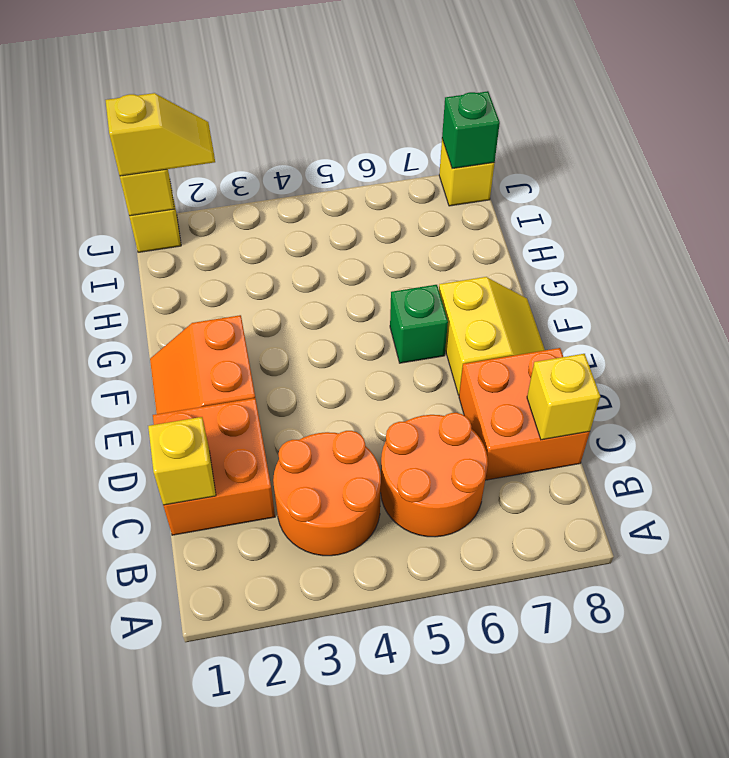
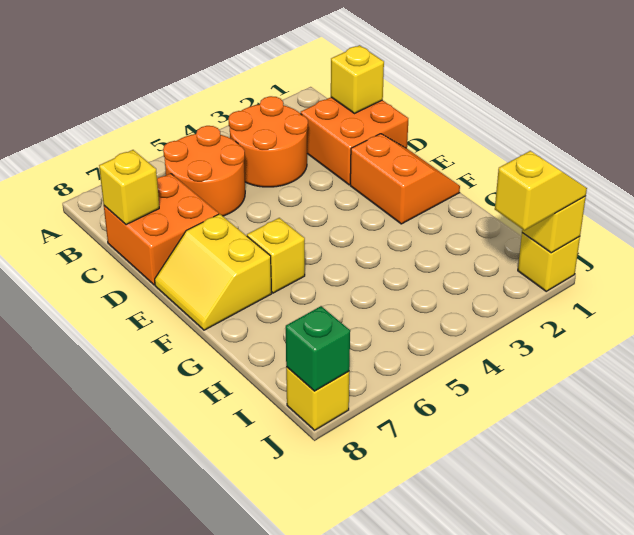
green 1x1 brick [390,285,448,363] -> yellow 1x1 brick [247,218,305,293]
yellow 1x2 slope [106,93,215,176] -> yellow 1x2 slope turned to [495,151,587,230]

